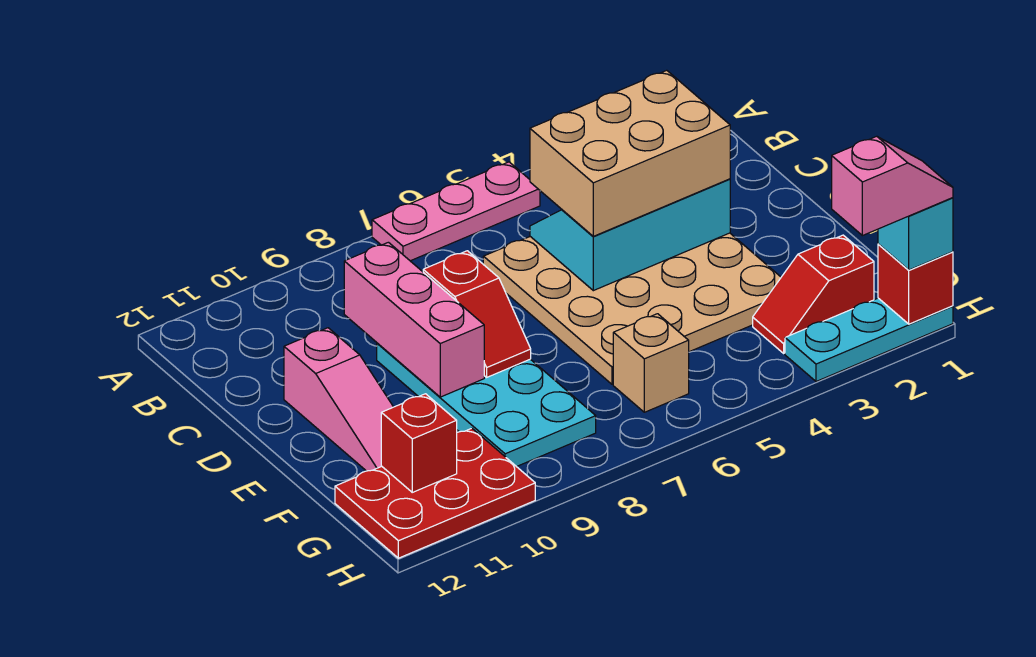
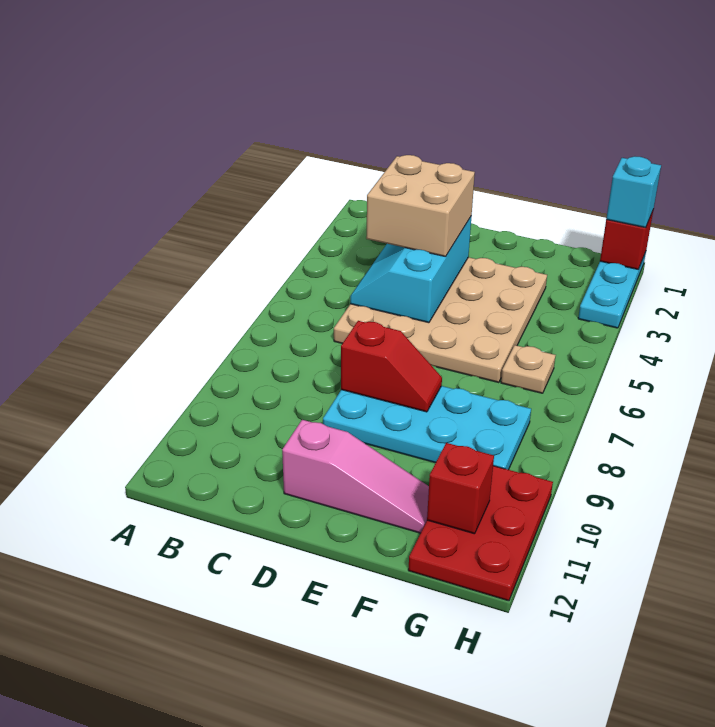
pink 1x3 plate [372,162,540,261] -> none
tan 2x3 brick [530,70,730,236] -> tan 2x2 brick [366,155,475,257]
pink 1x3 brick [344,242,484,397] -> none
red 1x2 slope [753,235,874,353] -> none
tan 1x1 brick [613,314,689,412] -> tan 1x1 plate [501,345,556,393]
pink 1x2 slope [832,136,953,236] -> none

